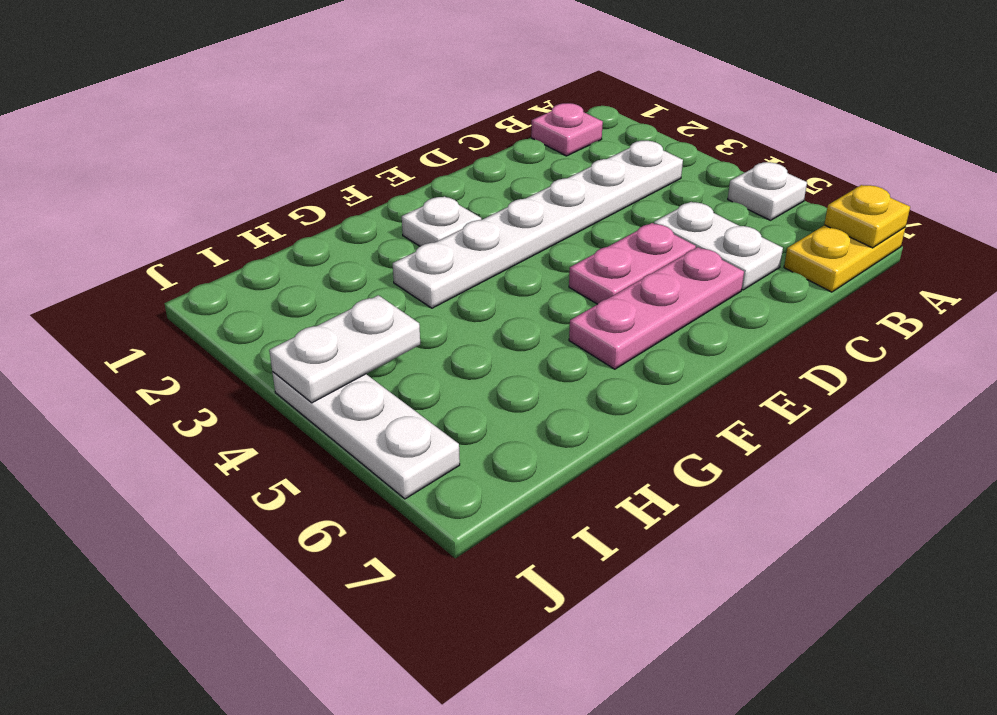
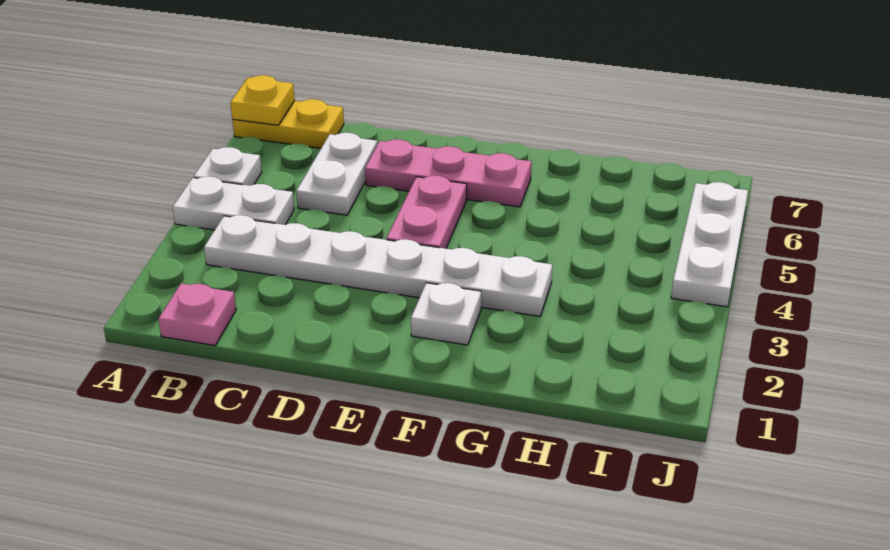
pink 1x2 plate [569,223,696,304] -> pink 1x2 plate turned to [386,176,467,249]
white 1x2 plate [269,295,420,403] -> white 1x2 plate moved to [173,176,294,230]

